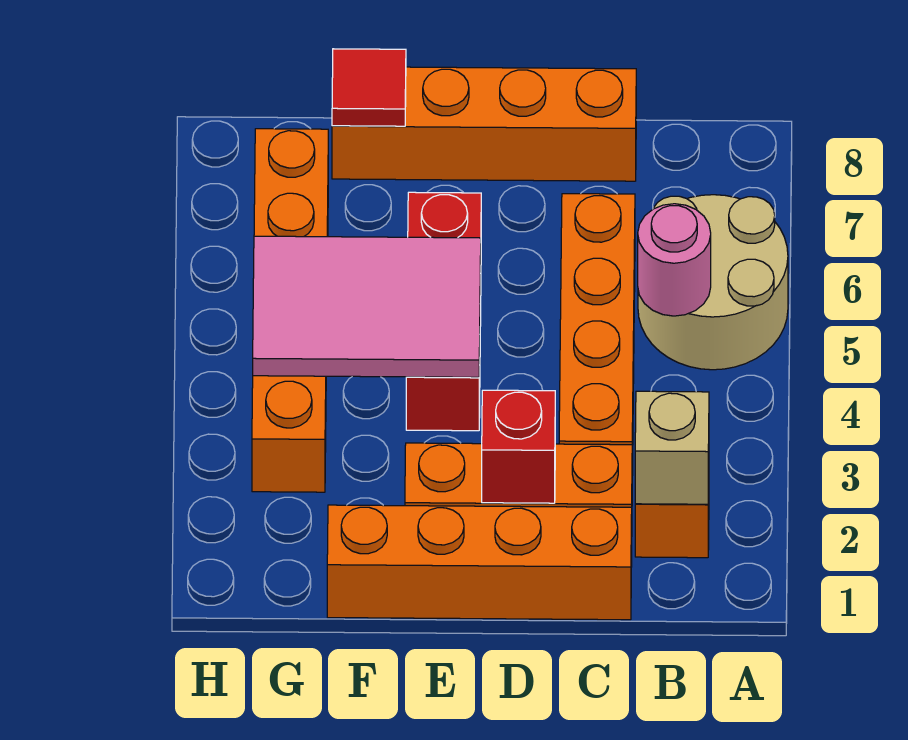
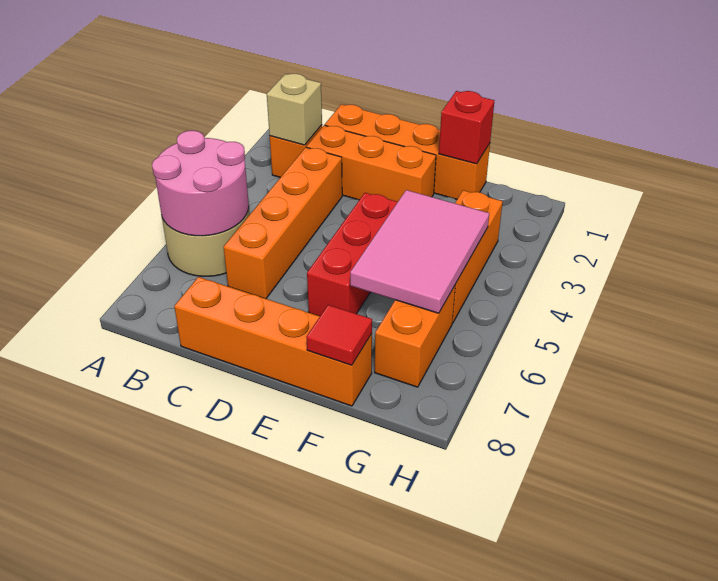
pink 1x1 round brick [638,204,711,316] -> pink 2x2 round brick [152,131,249,236]
red 1x1 brick [482,390,555,503] -> red 1x1 brick moved to [439,91,494,164]
pink 2x3 tile [253,236,481,377] -> pink 2x3 tile turned to [350,190,489,313]

